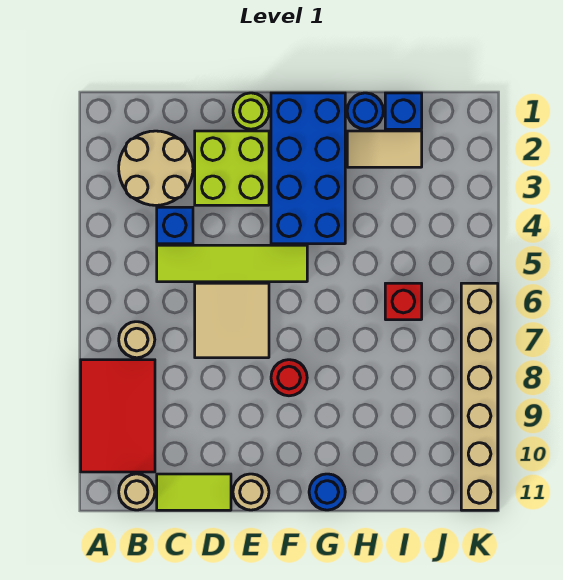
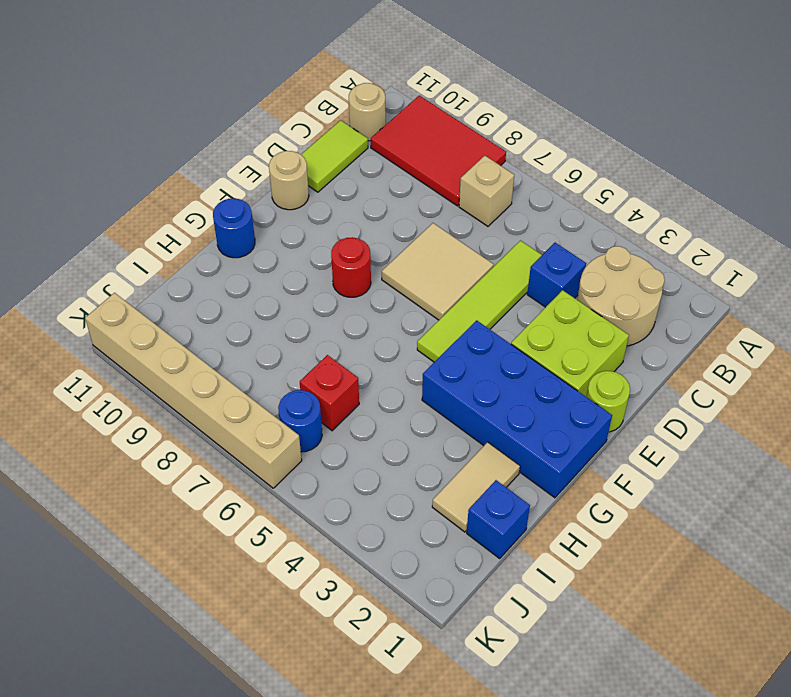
tan 1x1 round brick [119,322,155,358] -> tan 1x1 brick [459,156,514,226]
blue 1x1 round brick [347,93,383,129] -> blue 1x1 round brick moved to [278,390,322,452]

